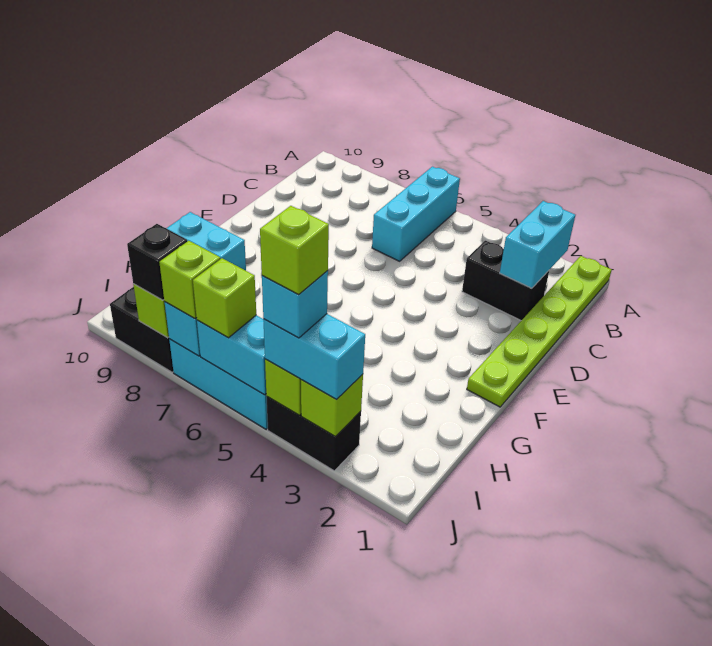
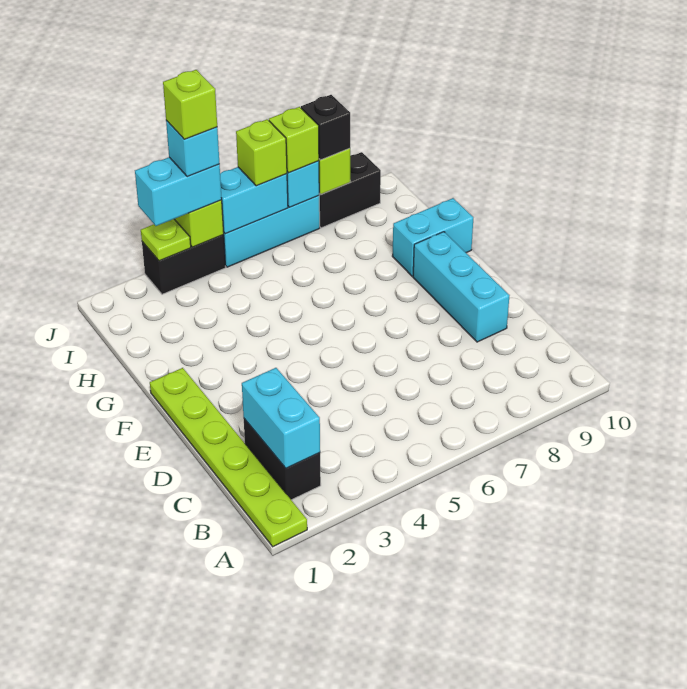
cyan 1x3 brick [372,167,460,261] -> cyan 1x3 brick moved to [413,232,509,342]
black 1x2 brick [462,241,549,320] -> black 1x2 brick turned to [244,419,321,500]
lime 1x1 brick [301,374,363,436] -> lime 1x1 plate [141,219,191,261]

